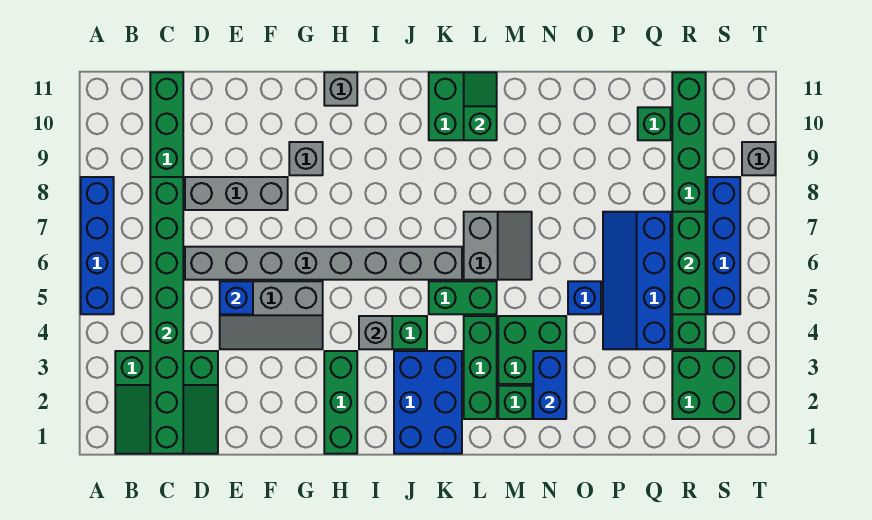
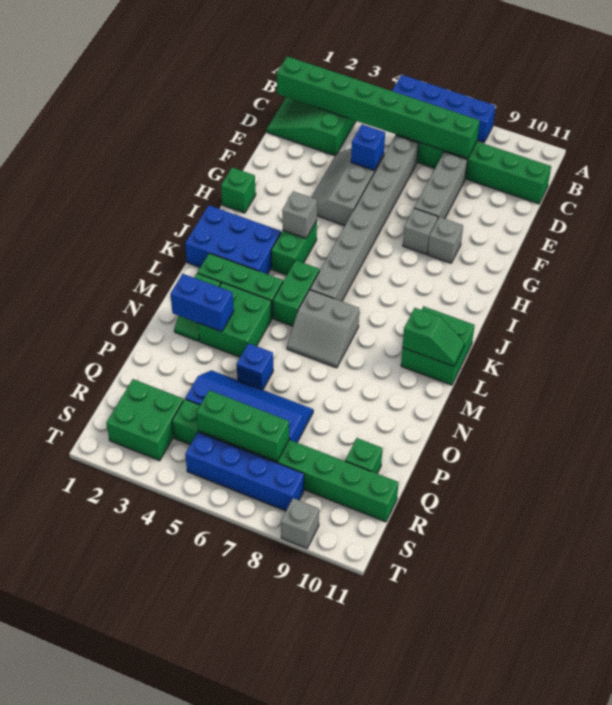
green 1x3 brick [324,351,357,454] -> green 1x1 brick [221,167,256,213]
grey 1x1 brick [324,72,357,106] -> grey 1x1 brick moved to [403,208,438,254]

